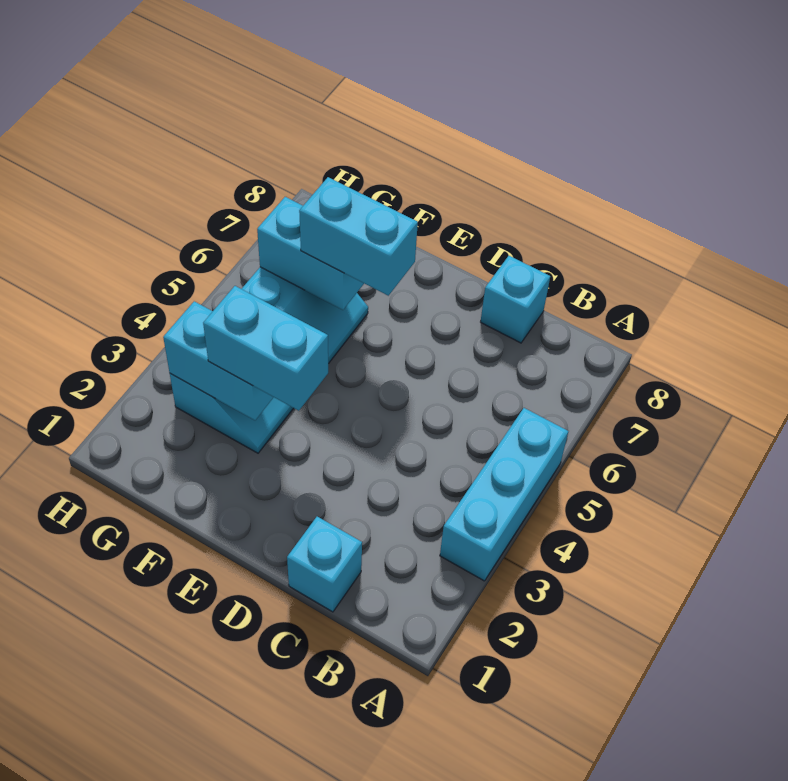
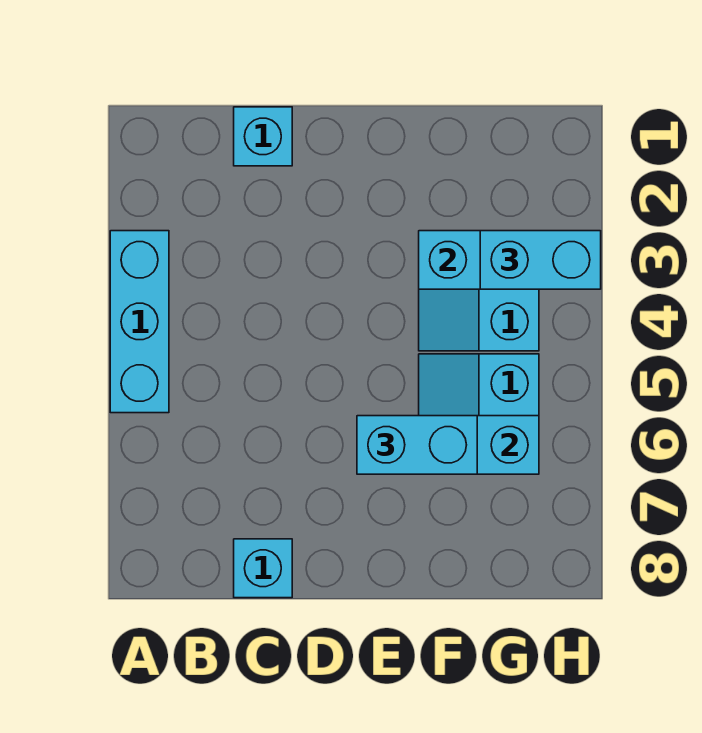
cyan 1x2 brick [203,286,328,411] -> cyan 1x2 brick moved to [480,231,601,289]

